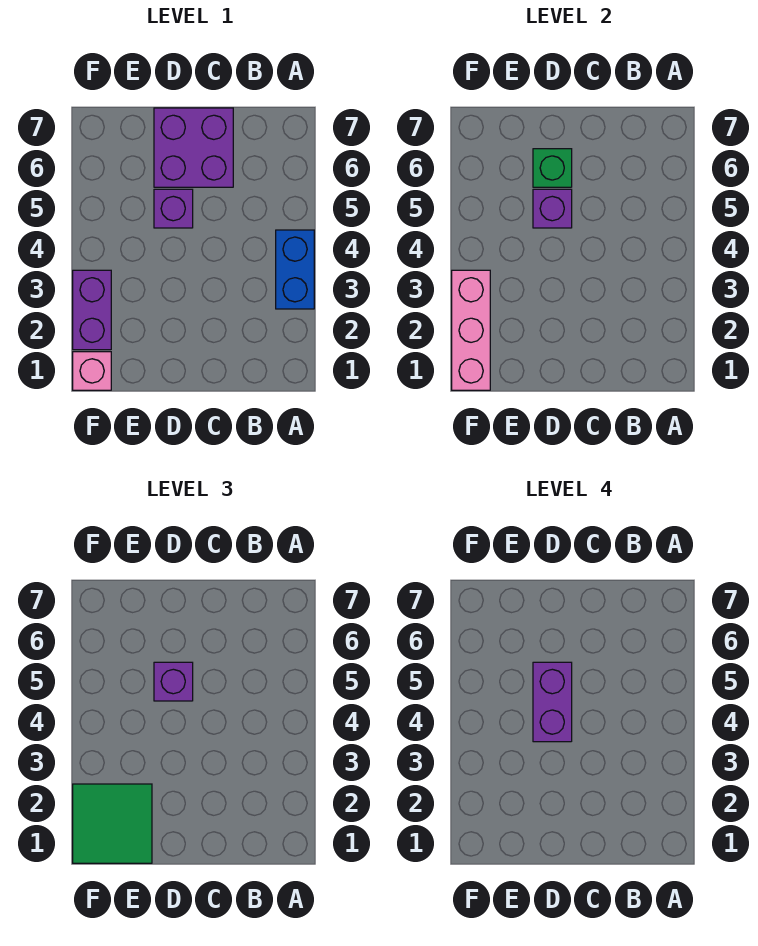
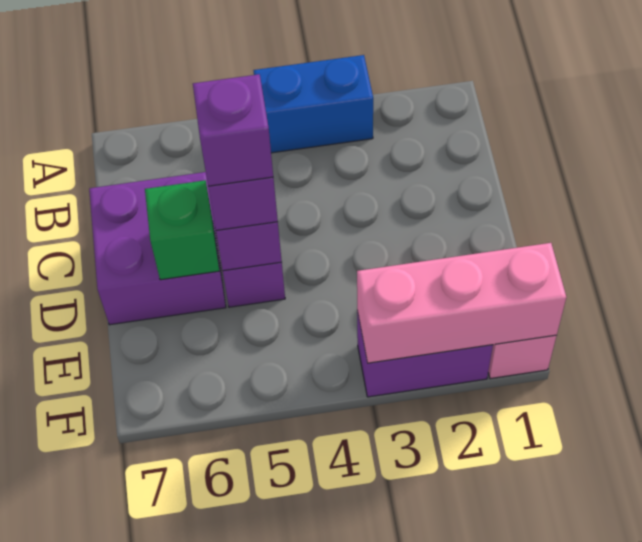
purple 1x2 brick [533,662,572,742] -> purple 1x1 brick [193,74,273,187]
green 2x2 tile [73,784,152,863] -> none

